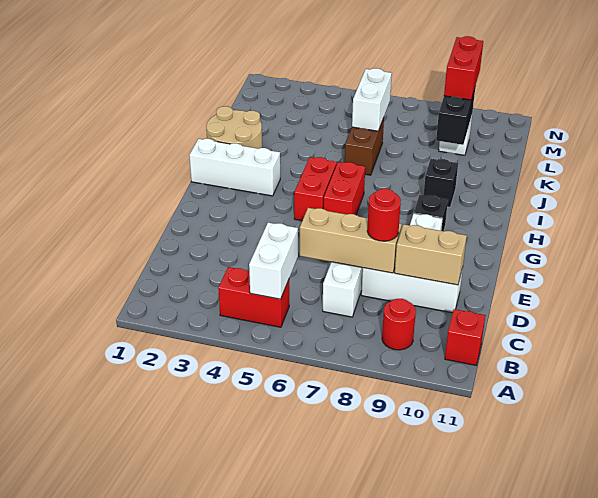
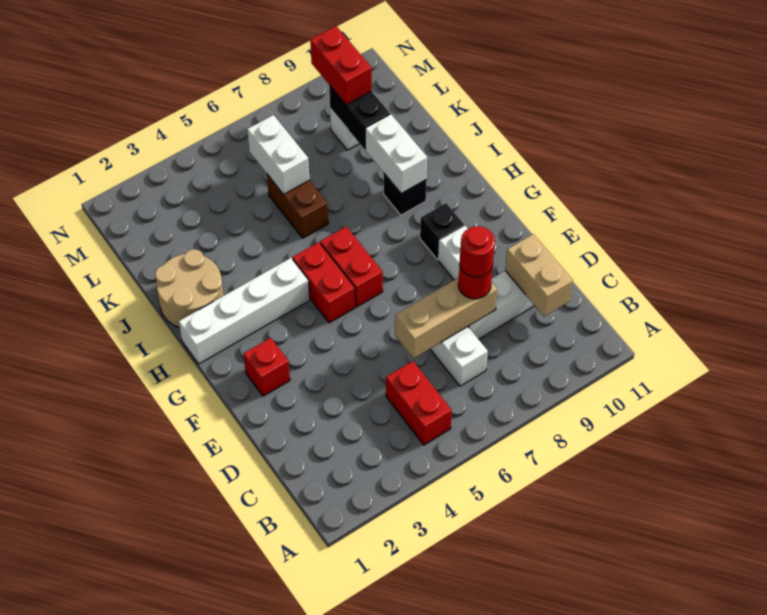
red 1x2 brick [218,267,289,327] -> red 1x2 brick turned to [386,361,452,445]
white 1x2 brick [249,223,298,299] -> white 1x2 brick moved to [365,114,427,193]
red 1x1 round brick [382,299,416,350] -> red 1x1 round brick moved to [460,226,495,277]
red 1x1 brick [445,309,486,365] -> red 1x1 brick moved to [244,338,290,396]
tan 1x2 brick [395,224,467,285] -> tan 1x2 brick turned to [505,234,573,317]
white 1x3 brick [189,139,280,196] -> white 1x4 brick [179,258,310,364]

